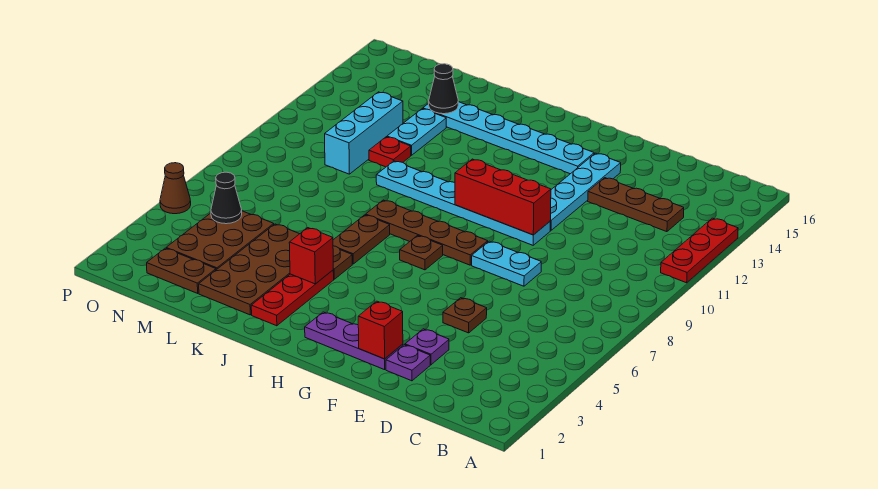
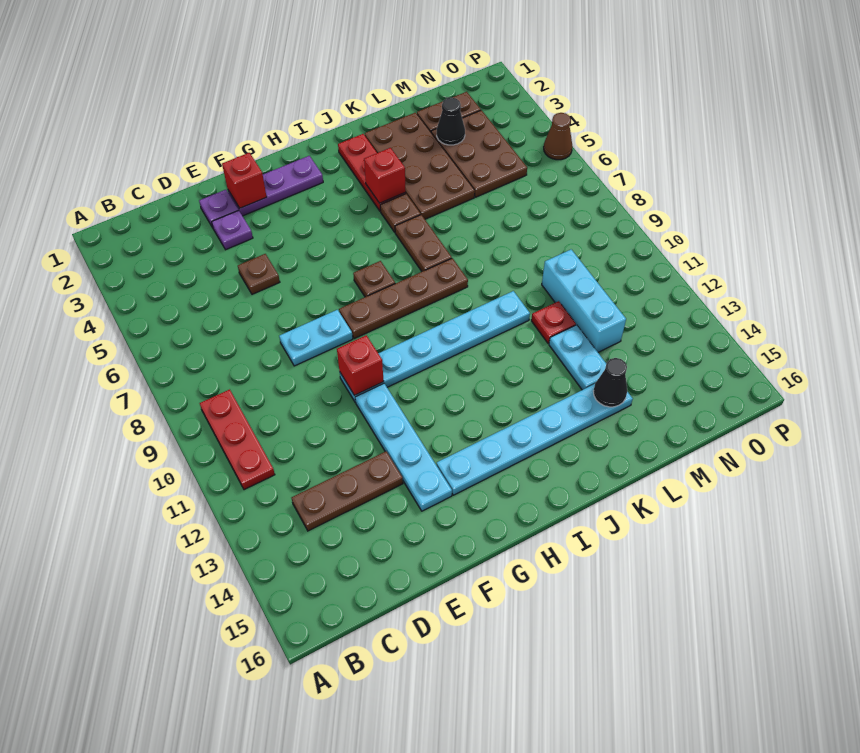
red 1x3 plate [661,218,738,283] -> red 1x3 plate moved to [200,389,275,490]
red 1x3 brick [455,159,551,235] -> red 1x1 brick [337,335,384,395]
black 1x1 cone [211,172,242,224] -> black 1x1 cone moved to [437,98,465,145]

